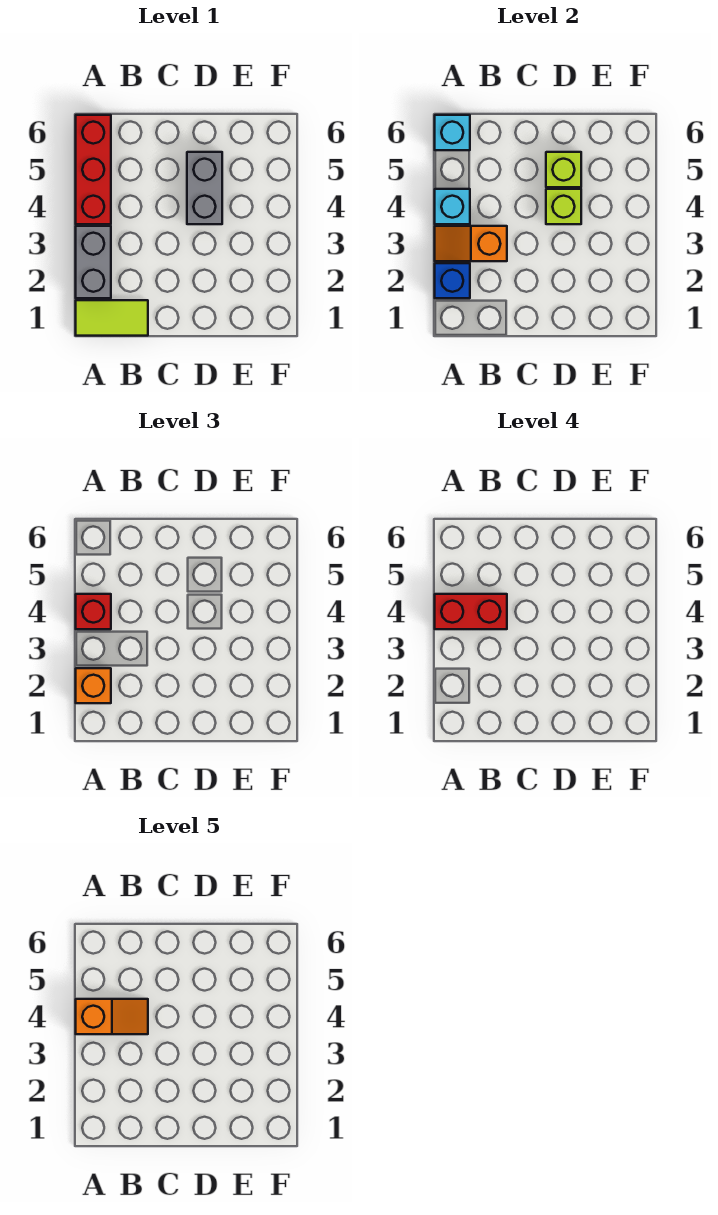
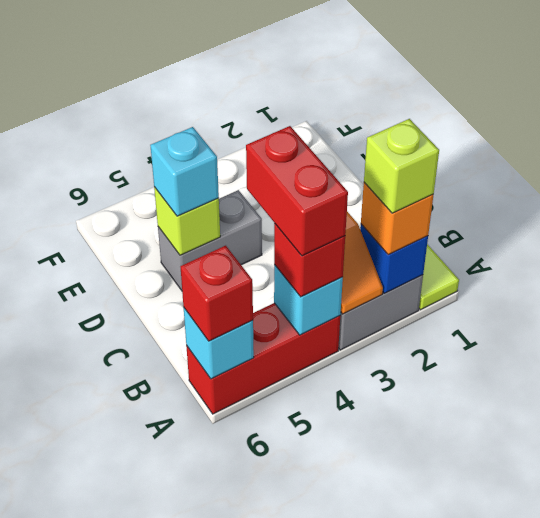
orange 1x2 slope [76,999,148,1034] -> none
none -> red 1x1 brick [181,246,253,341]
lime 1x1 brick [546,189,581,224] -> lime 1x1 brick moved to [364,119,439,213]
none -> cyan 1x1 brick [150,127,219,216]

